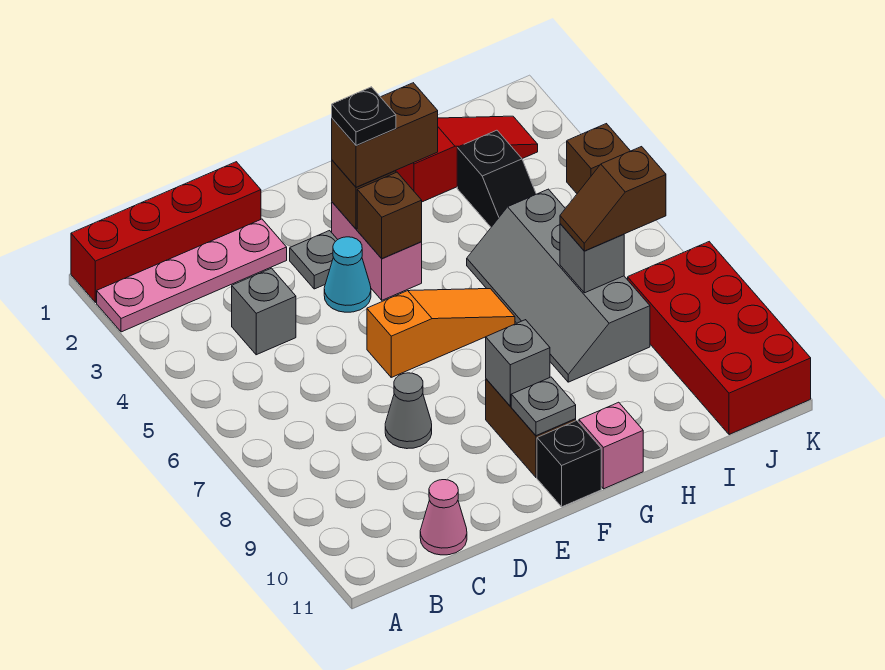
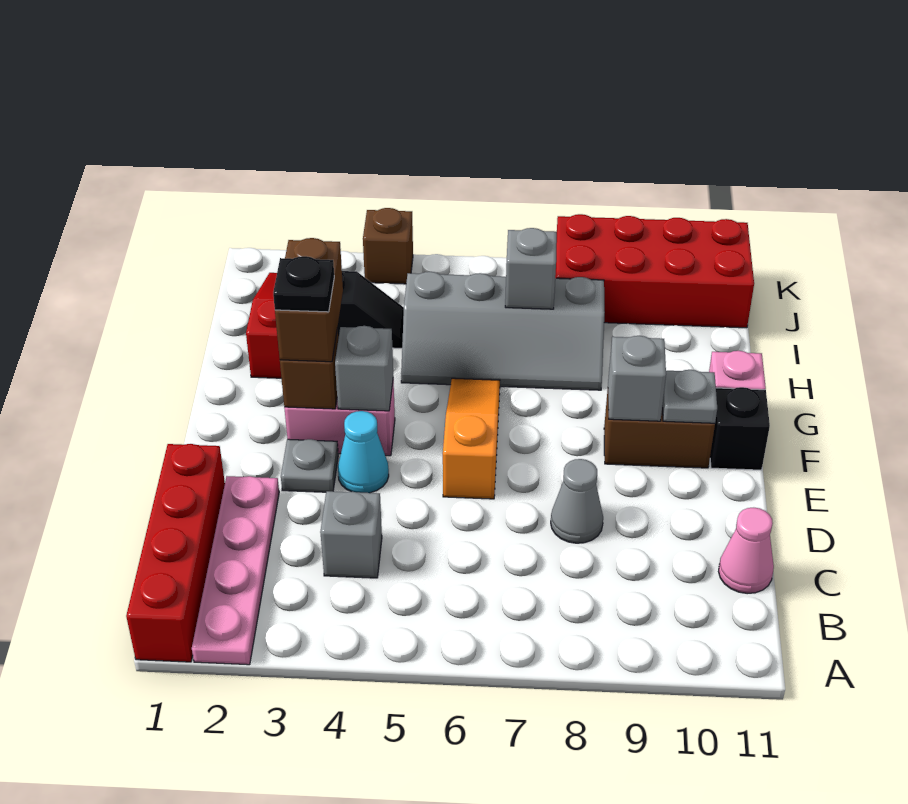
brown 1x1 brick [357,172,422,258] -> grey 1x1 brick [335,326,393,411]
brown 1x2 slope [560,147,666,251] -> none

